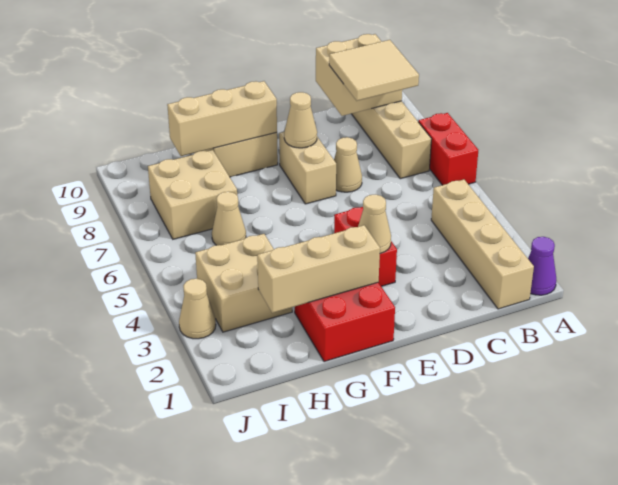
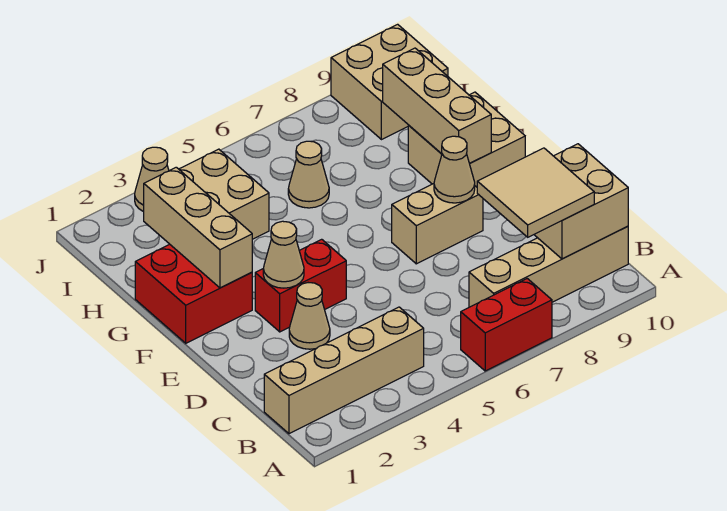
purple 1x1 cone [528,237,556,295] -> none
tan 1x1 cone [334,137,362,192] -> tan 1x1 cone moved to [289,283,330,349]
tan 2x2 brick [148,150,237,239] -> tan 2x2 brick moved to [331,24,448,140]

